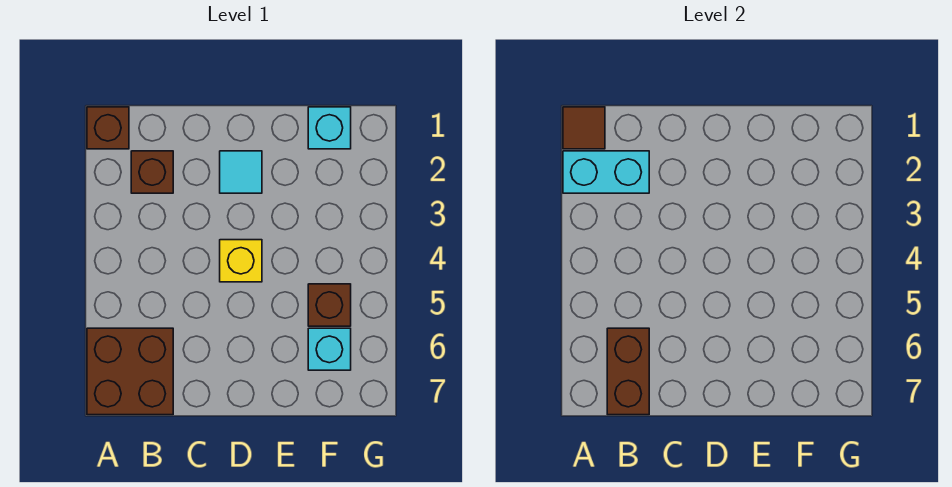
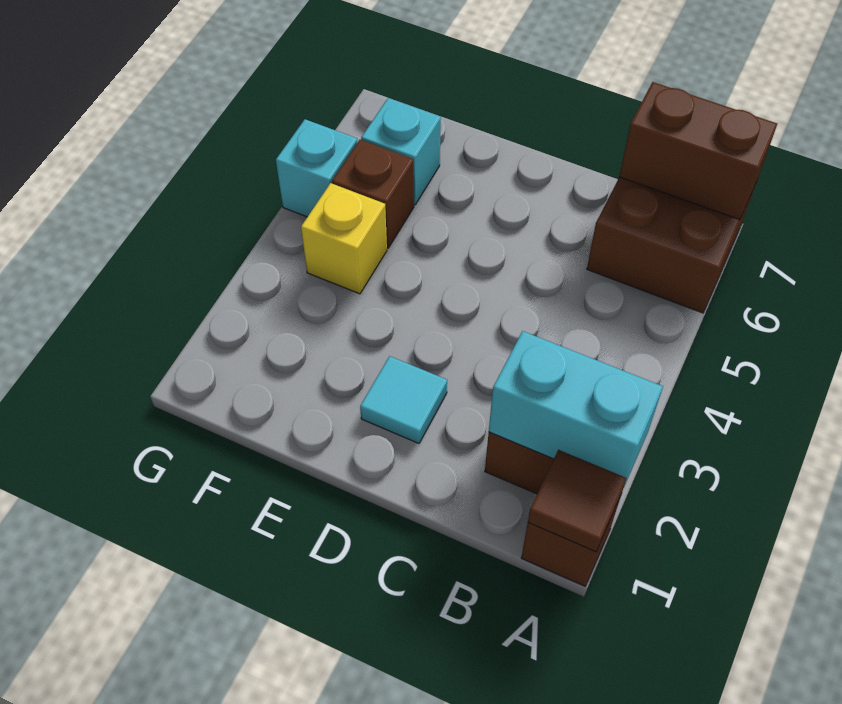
brown 1x2 brick [607,328,649,415] -> brown 1x2 brick turned to [619,82,777,220]
yellow 1x1 brick [220,240,262,282] -> yellow 1x1 brick moved to [301,183,387,294]
cyan 1x1 brick [308,107,351,149] -> cyan 1x1 brick moved to [276,119,358,217]

